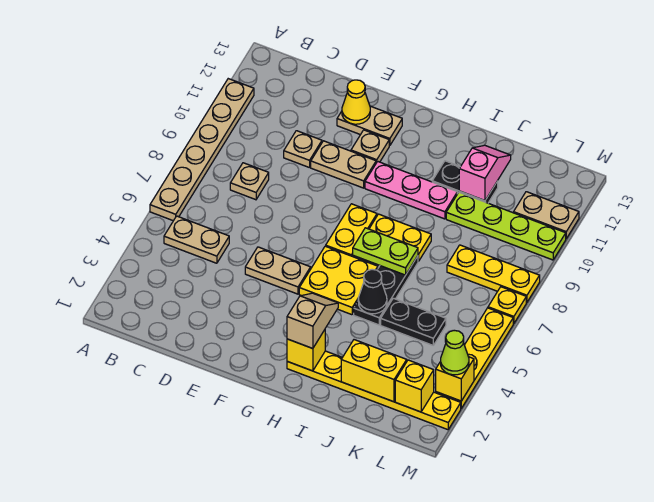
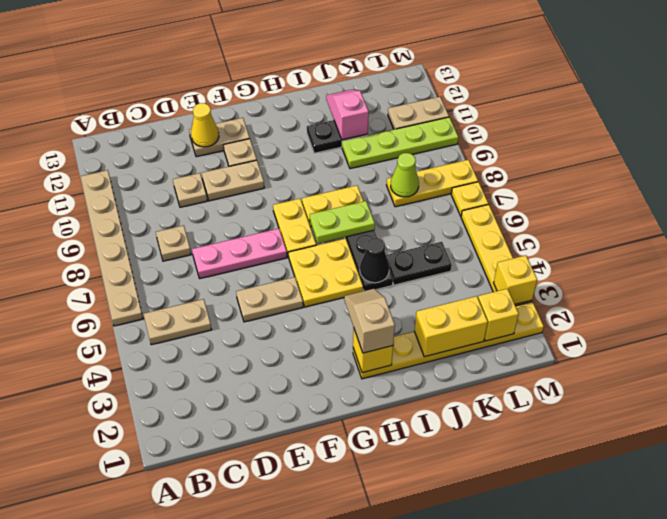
pink 1x3 plate [365,161,457,219] -> pink 1x3 plate moved to [192,229,287,279]
lime 1x1 cone [441,330,469,375] -> lime 1x1 cone moved to [391,153,419,197]

